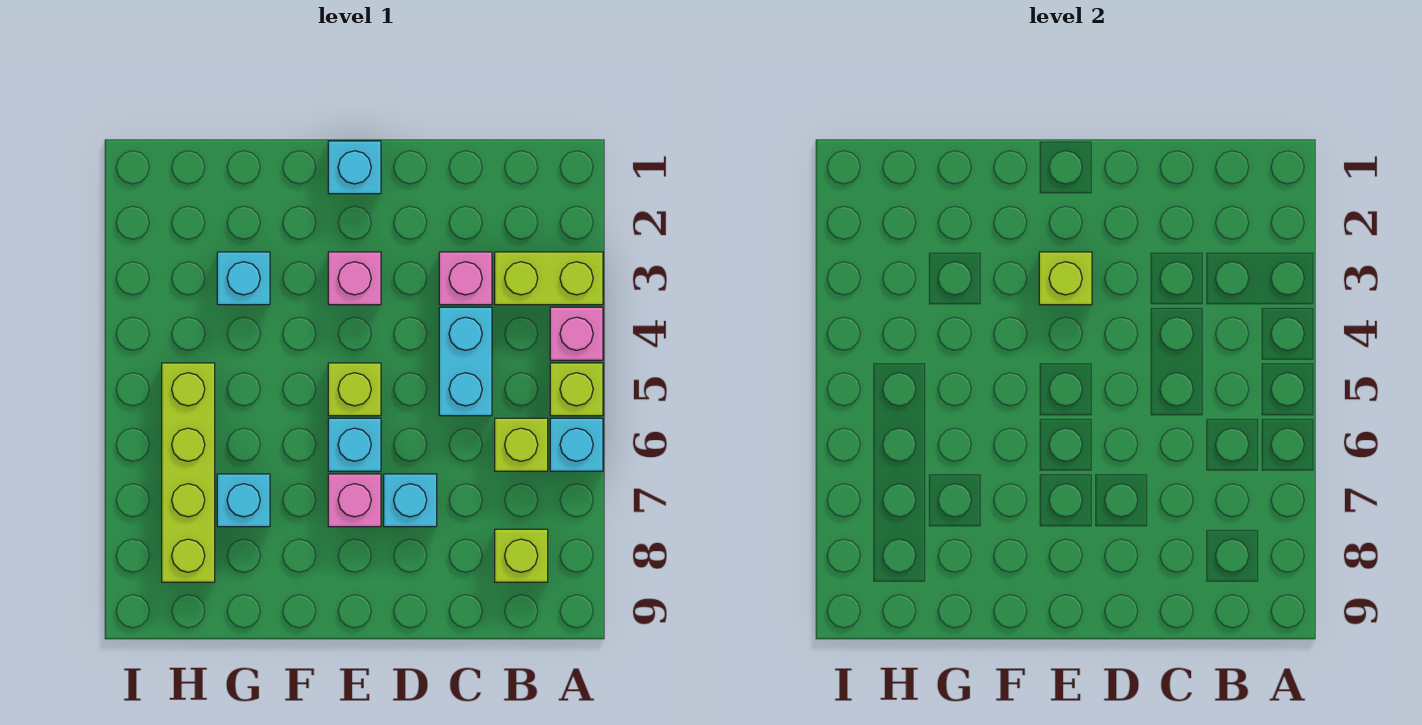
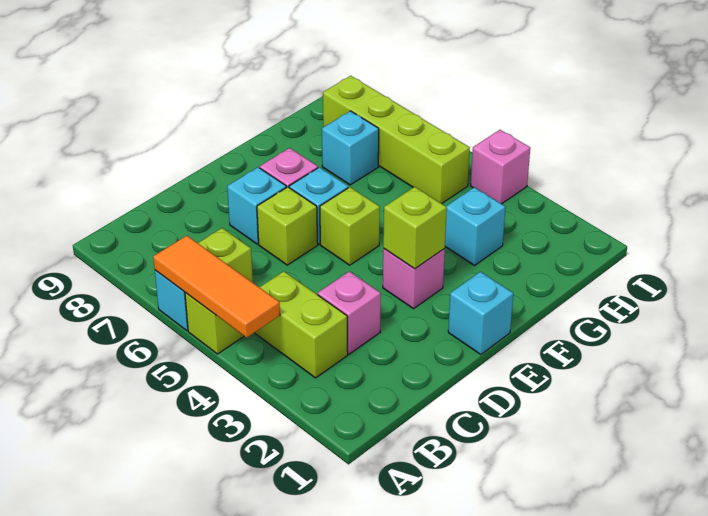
lime 1x2 brick [495,252,603,305] -> lime 1x2 brick turned to [255,271,348,378]
pink 1x1 brick [550,307,603,360] -> pink 1x1 brick moved to [471,130,530,204]
none -> orange 1x3 tile [153,236,280,338]
lime 1x1 brick [495,529,548,582] -> lime 1x1 brick moved to [257,187,318,265]
cyan 1x2 brick [439,307,492,416] -> none

